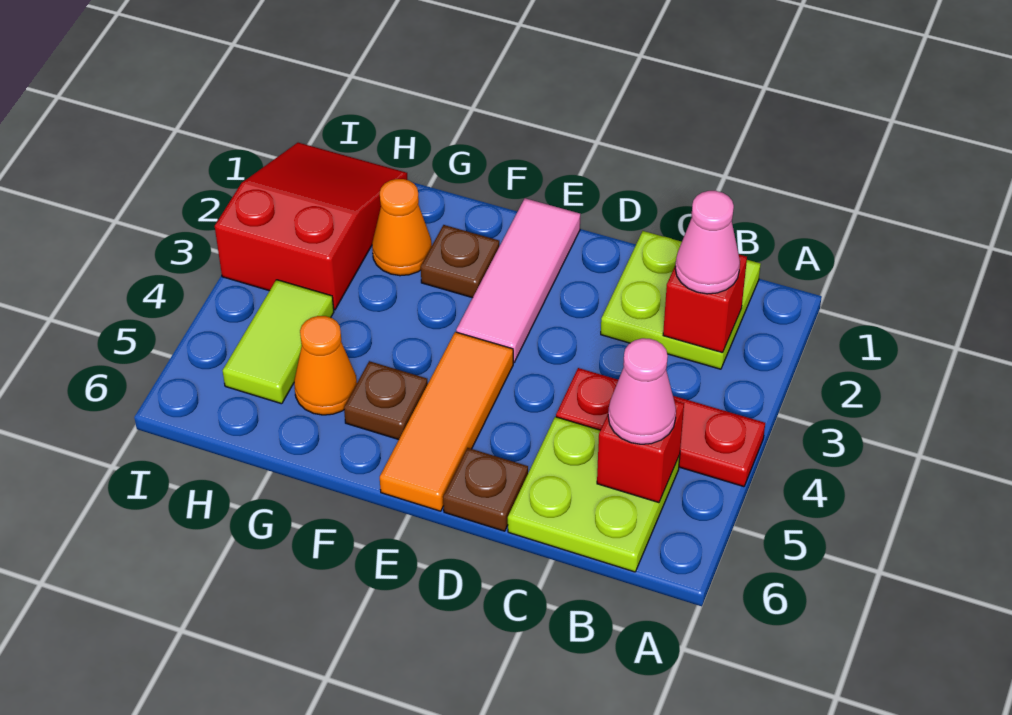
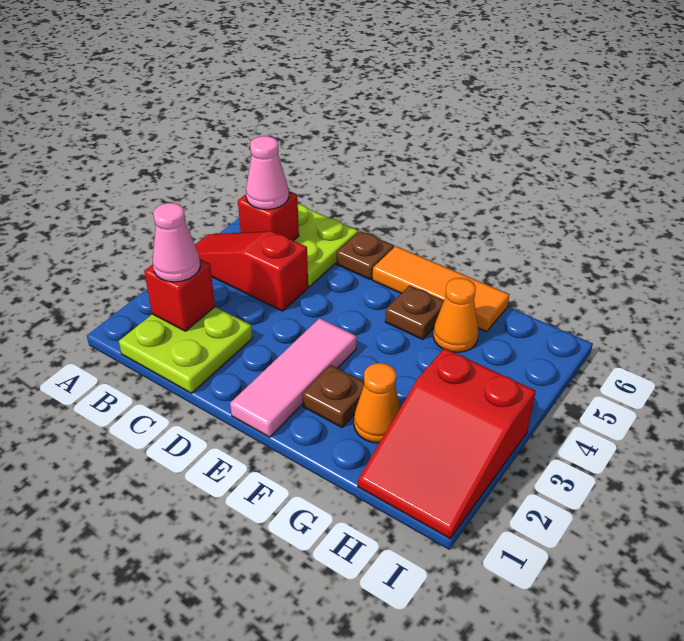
red 1x3 plate [556,368,765,487] -> red 1x3 slope [195,231,308,311]
orange 1x3 tile [380,332,513,511] -> orange 1x3 tile turned to [373,246,509,332]
lime 1x2 tile [223,280,334,404] -> none

